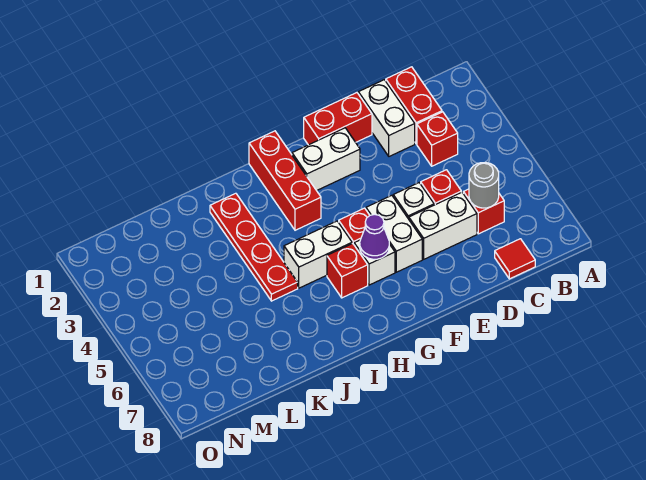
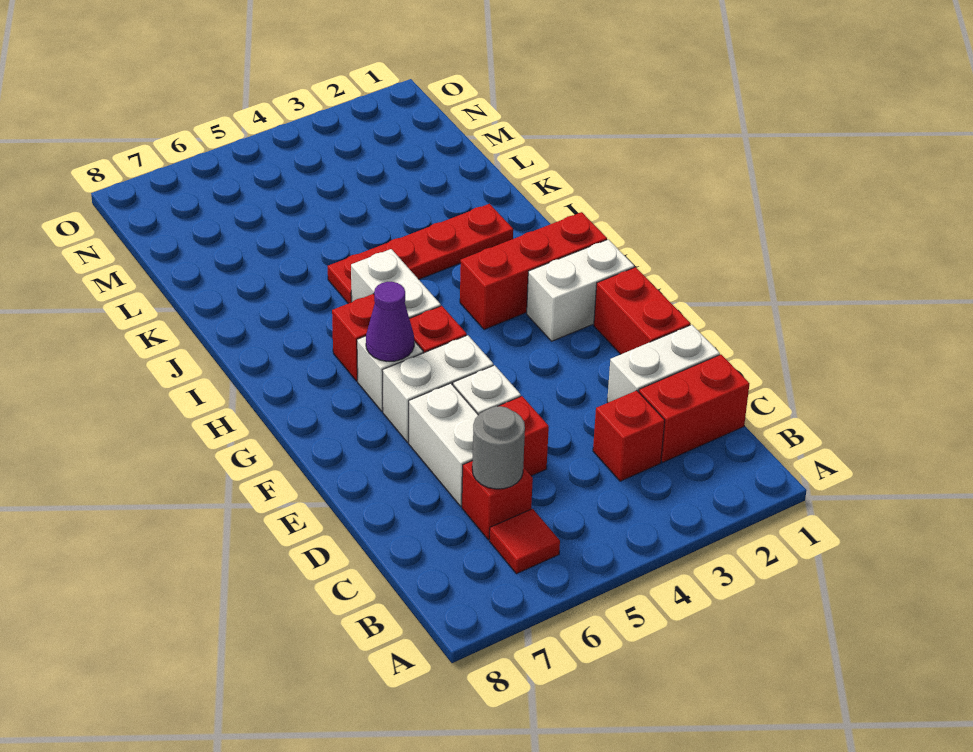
red 1x1 tile [495,239,535,279] -> red 1x1 tile moved to [489,509,560,574]
white 1x2 brick [292,128,360,191] -> white 1x2 brick turned to [527,239,634,341]

